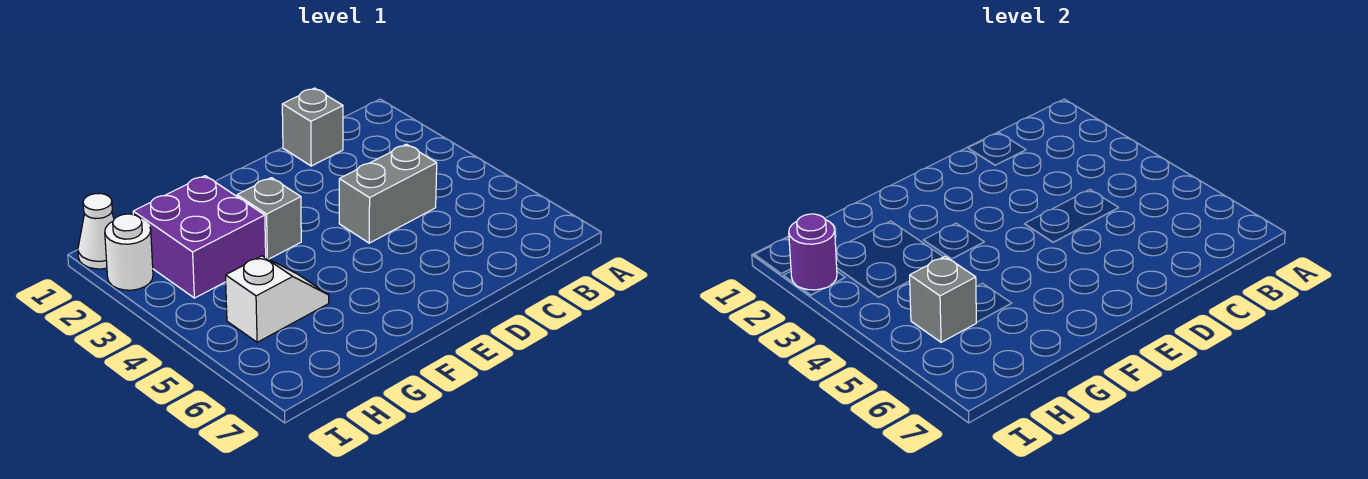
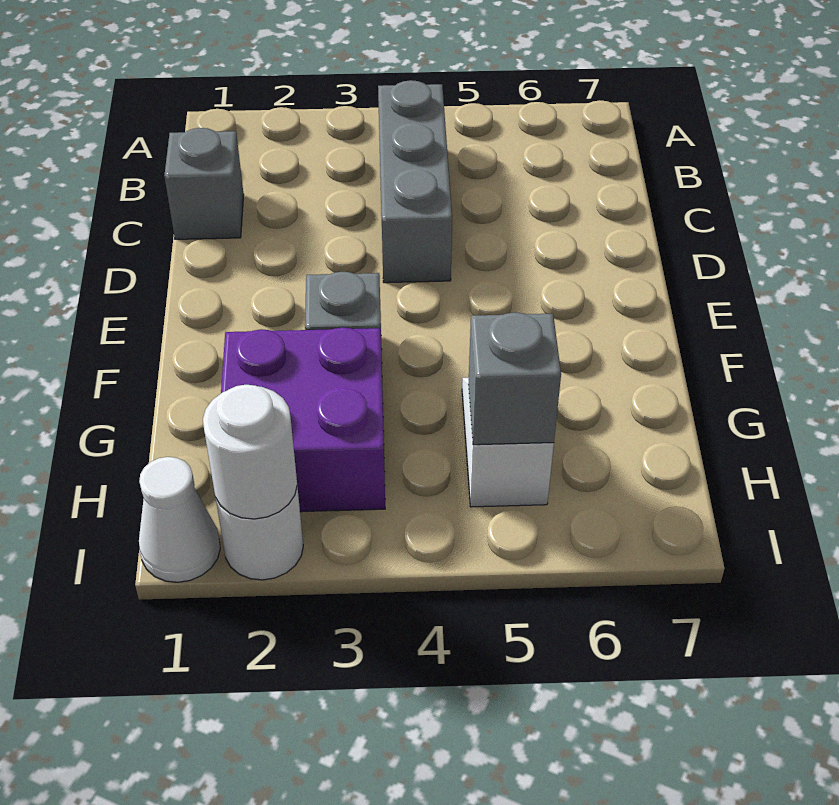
grey 1x2 brick [339,144,437,243] -> grey 1x3 brick [378,80,452,283]
purple 1x1 round brick [789,214,837,290] -> white 1x1 round brick [203,385,297,519]

